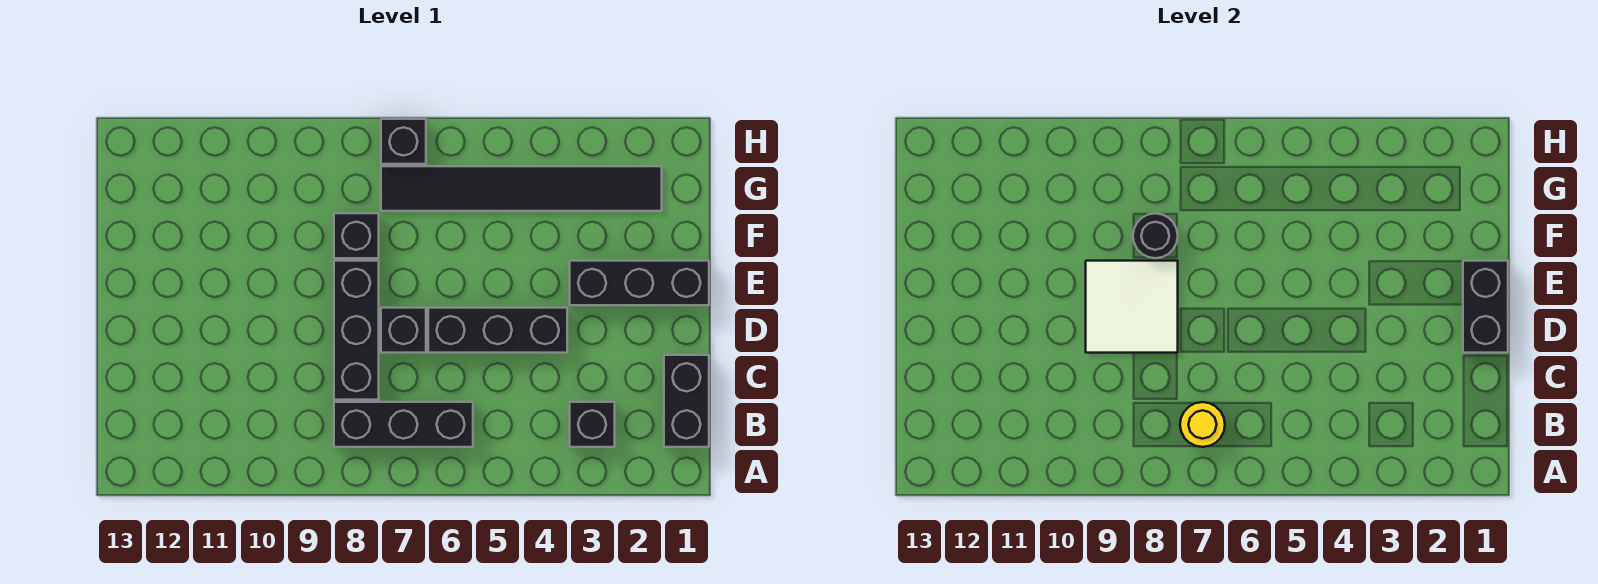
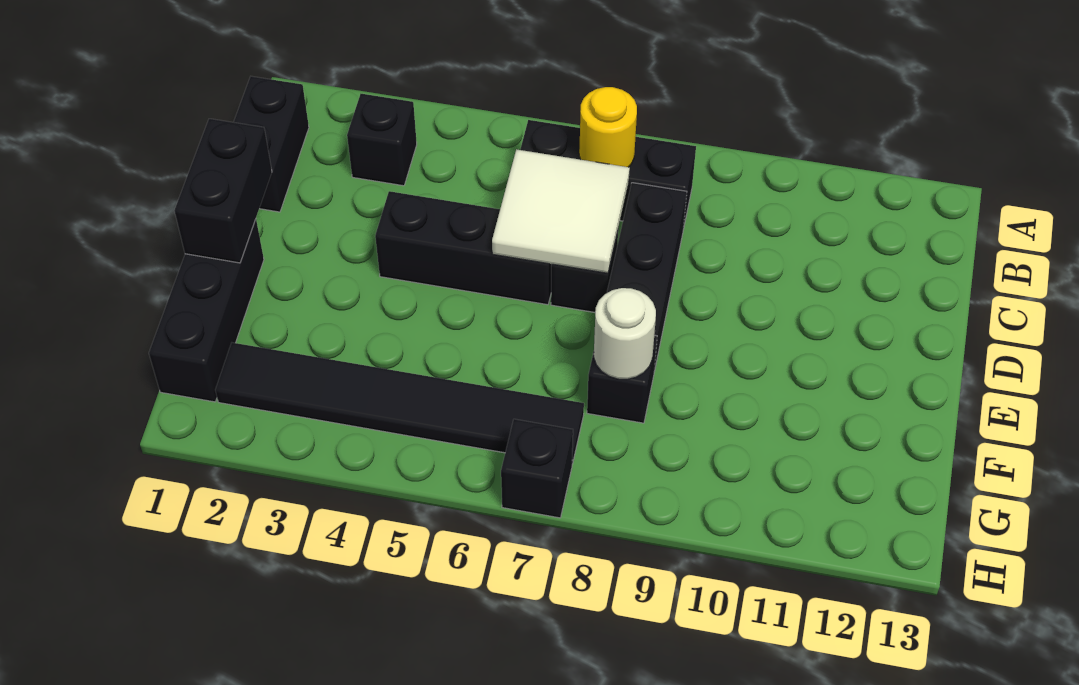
white 2x2 tile [1086,261,1178,353] -> white 2x2 tile moved to [492,149,630,273]
black 1x3 brick [570,261,709,305] -> black 1x3 brick turned to [149,220,264,402]
black 1x1 round brick [1133,213,1178,258] -> white 1x1 round brick [594,288,656,379]

